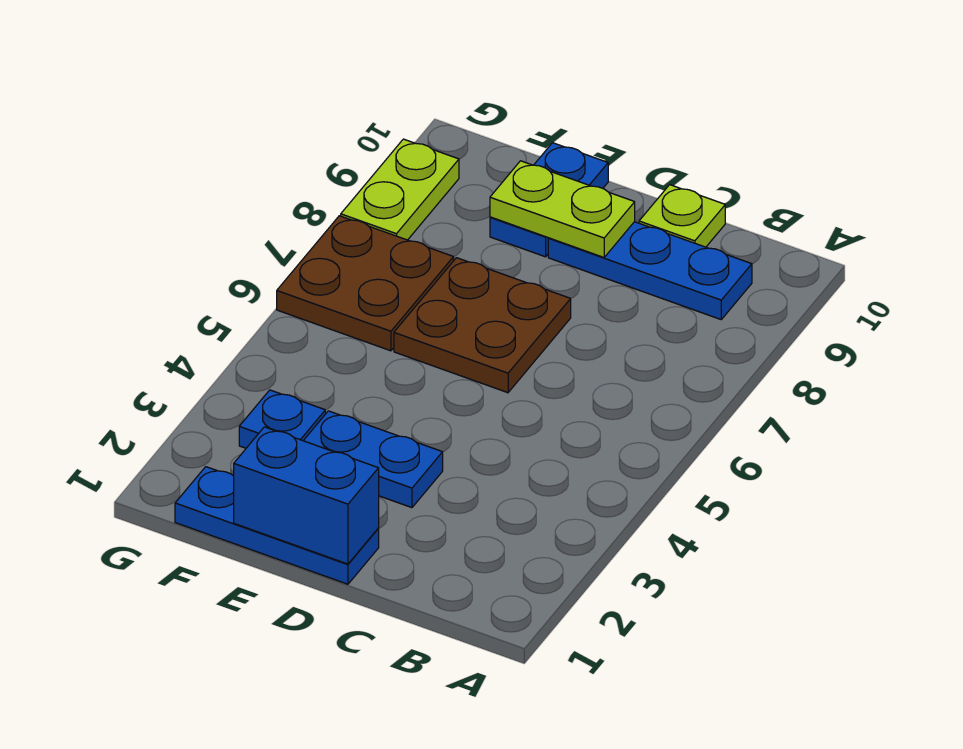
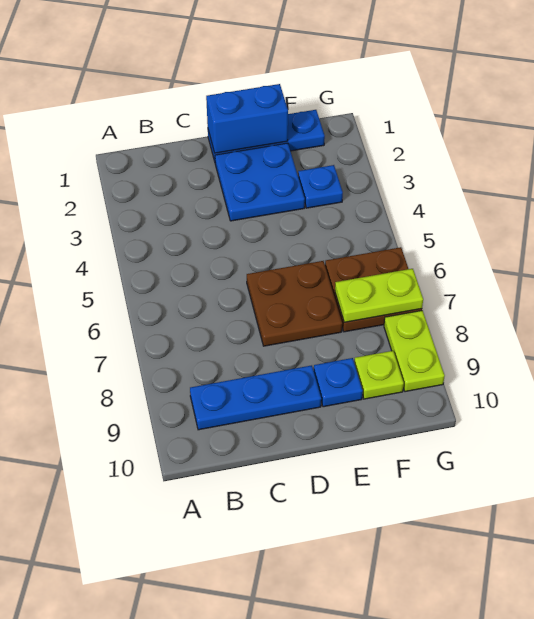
lime 1x1 plate [639,185,725,247] -> lime 1x1 plate moved to [354,351,404,399]
blue 1x2 plate [303,411,443,508] -> blue 2x2 plate [215,143,305,221]
lime 1x2 plate [490,161,635,257] -> lime 1x2 plate moved to [335,269,423,322]
blue 1x2 plate [490,143,608,257] -> blue 1x1 plate [314,358,363,407]

